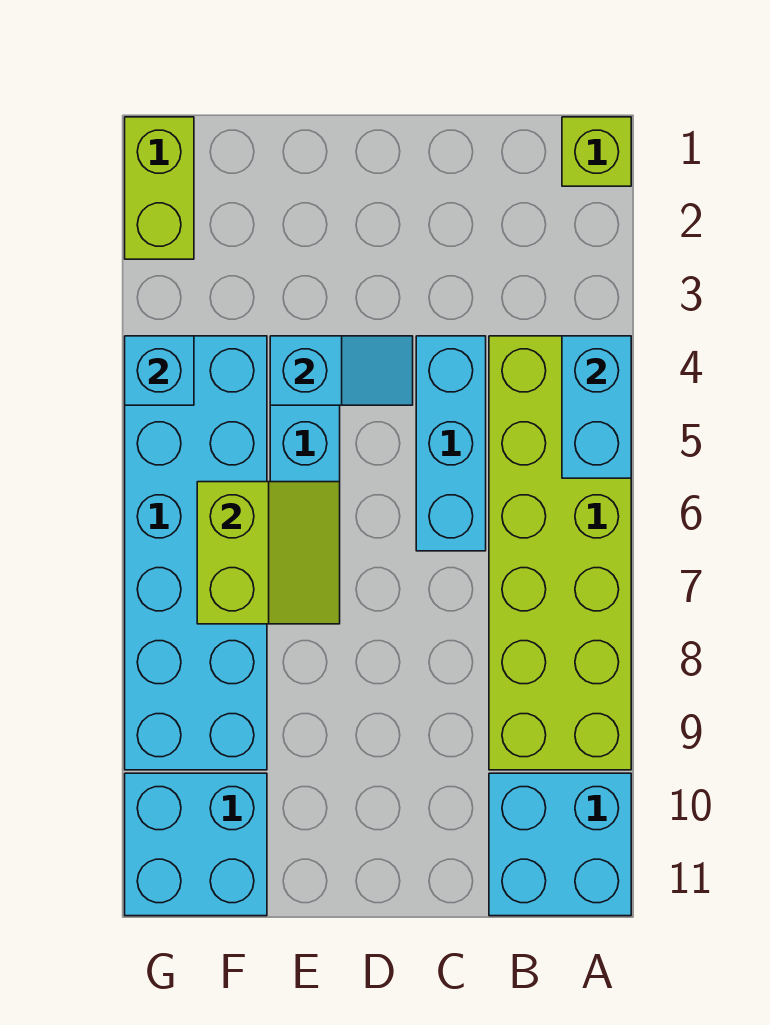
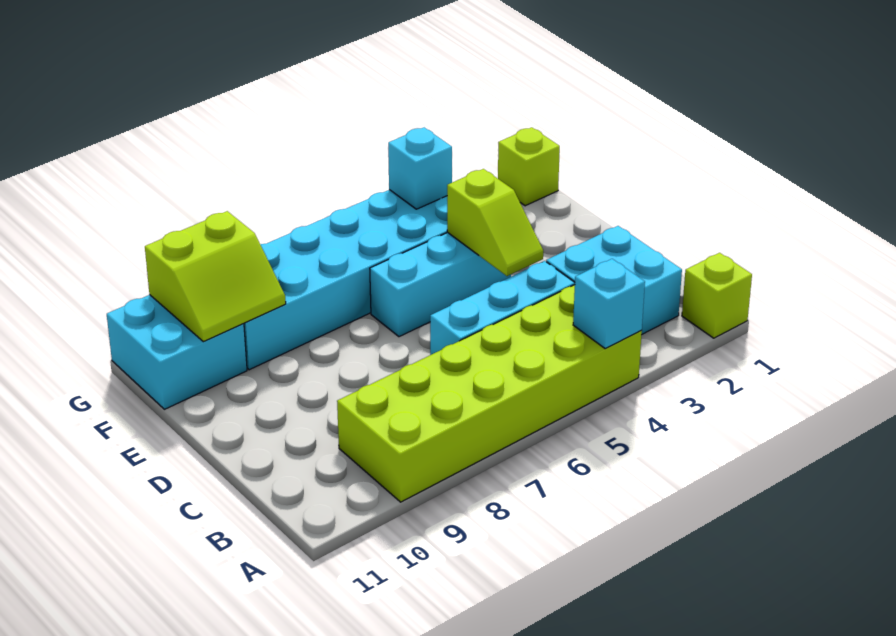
cyan 1x2 brick [562,336,631,478] -> cyan 1x1 brick [573,259,645,348]
cyan 2x2 brick [489,773,631,916] -> cyan 2x2 brick moved to [546,226,682,334]
cyan 1x2 slope [270,336,413,405] -> lime 1x2 slope [447,169,543,276]
lime 2x2 slope [197,482,340,624] -> lime 2x2 slope moved to [145,211,286,342]
lime 1x2 brick [125,117,194,259] -> lime 1x1 brick [498,127,560,206]

